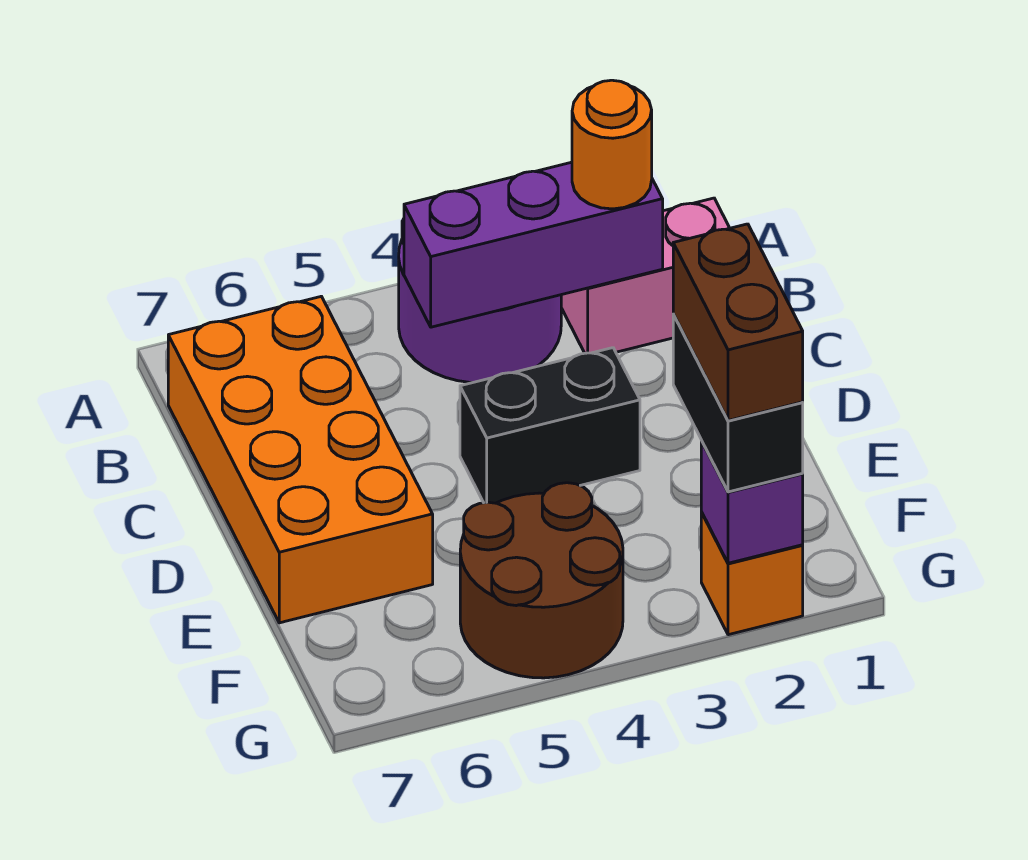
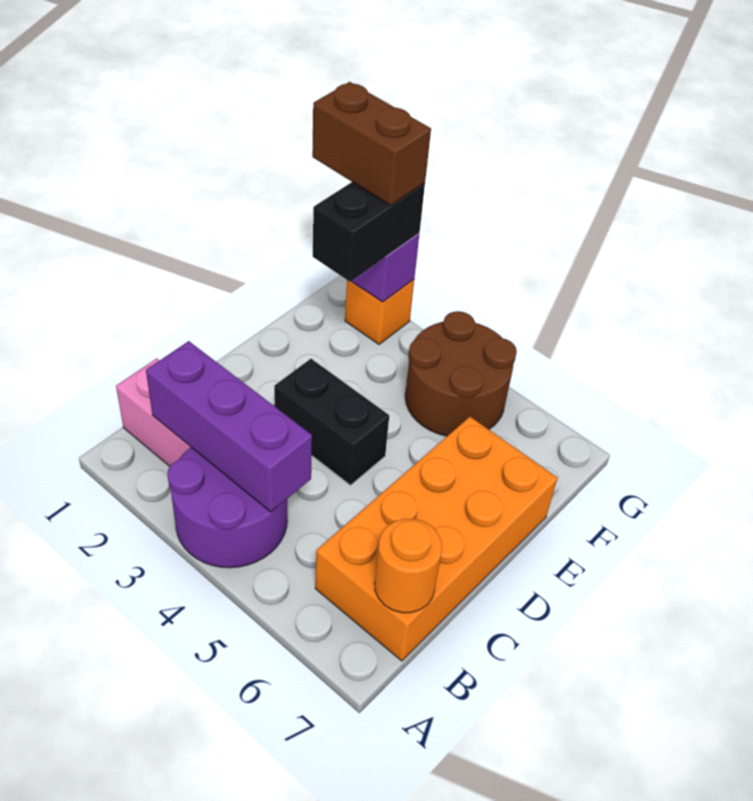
orange 1x1 round brick [572,80,652,209] -> orange 1x1 round brick moved to [375,519,442,613]
brown 1x2 brick [673,224,803,421] -> brown 1x2 brick turned to [312,82,431,205]

